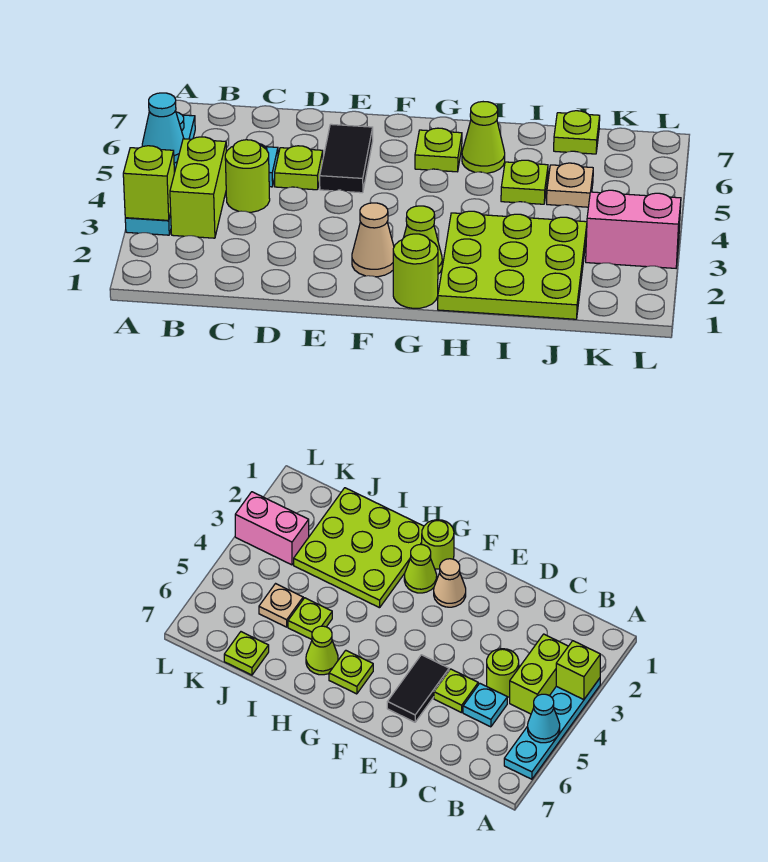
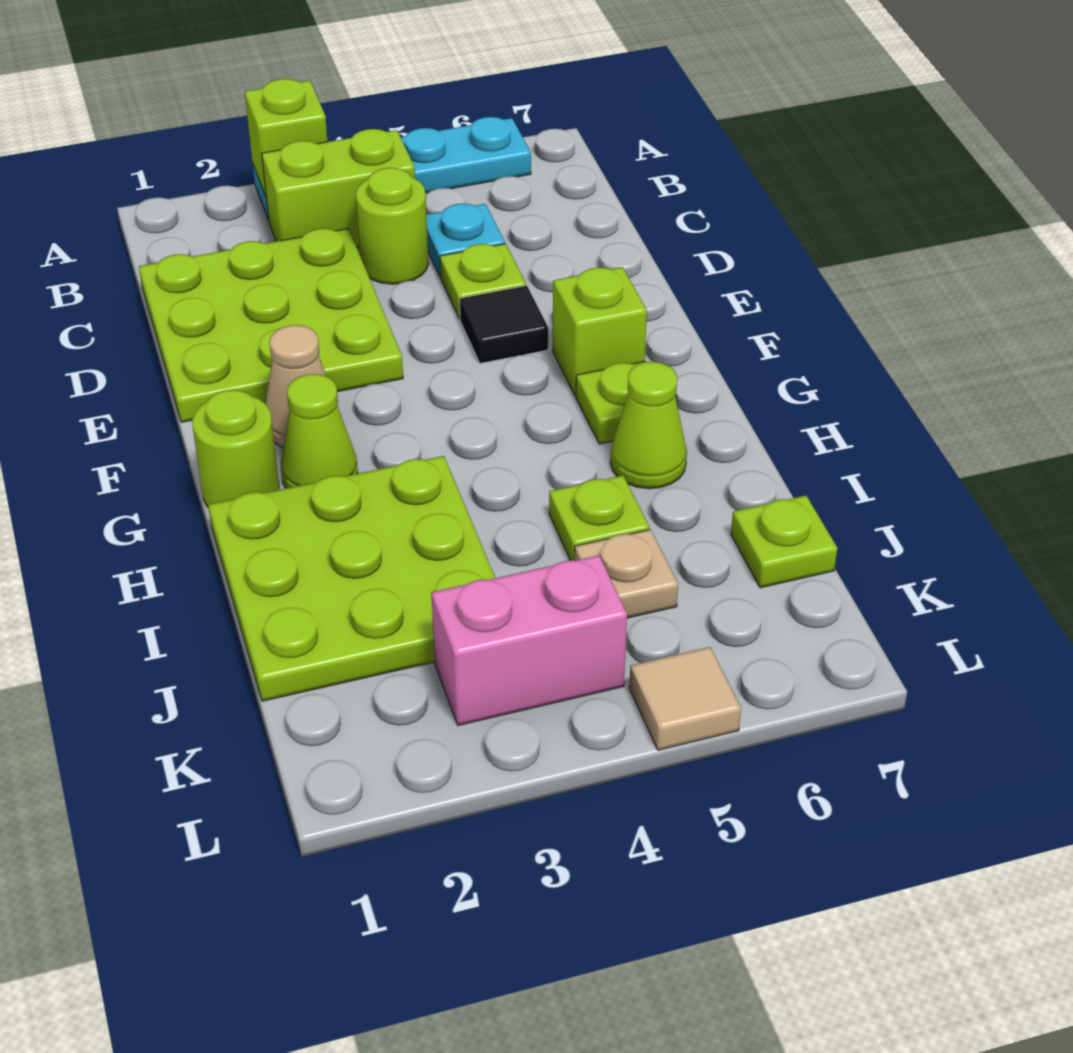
cyan 1x1 cone [142,93,184,163] -> none
none -> lime 3x3 plate [139,228,403,422]
black 1x2 tile [320,124,373,193] -> black 1x1 tile [460,286,548,363]
none -> lime 1x1 brick [553,267,647,395]
pink 1x2 brick [586,190,681,268] -> pink 1x2 brick turned to [431,555,627,725]
none -> tan 1x1 tile [629,647,741,750]

